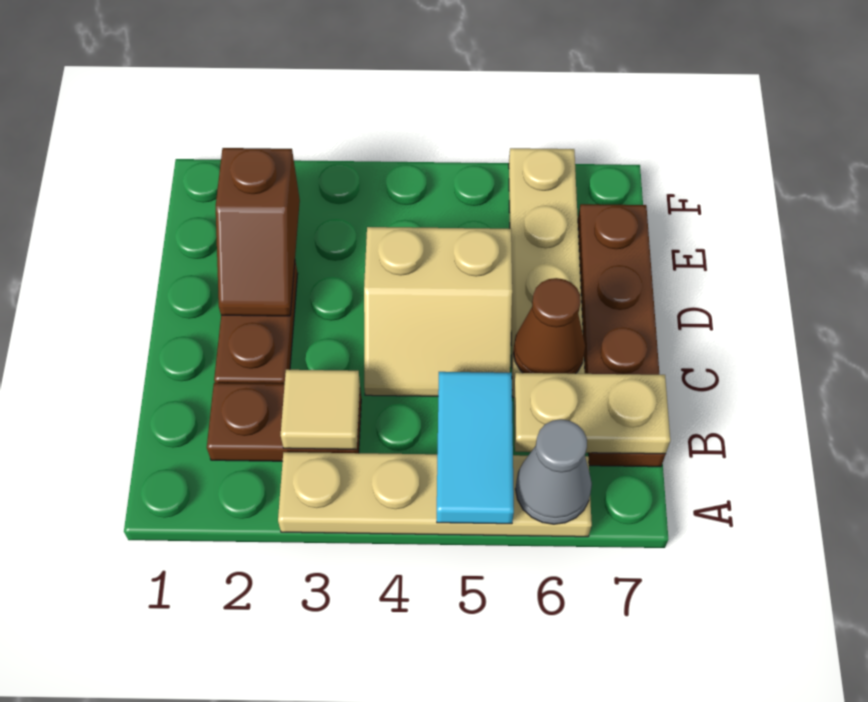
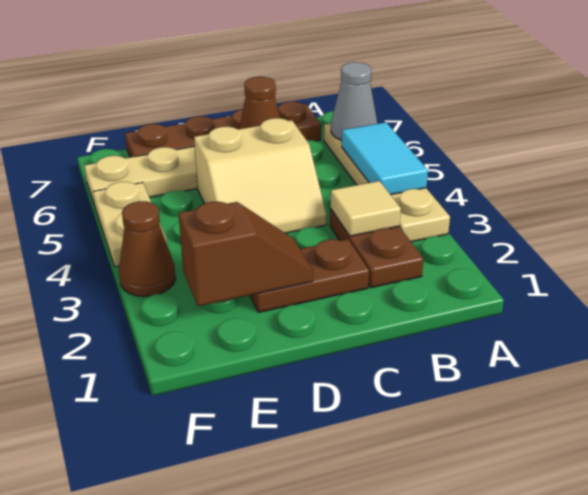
cyan 1x2 tile [437,372,514,524] -> cyan 1x2 tile turned to [342,122,428,195]
tan 1x2 plate [514,373,670,454] -> tan 1x2 plate moved to [93,182,167,267]
tan 2x2 slope [364,227,512,396] -> tan 2x2 slope turned to [194,118,327,233]
none -> brown 1x1 cone [119,201,176,296]

